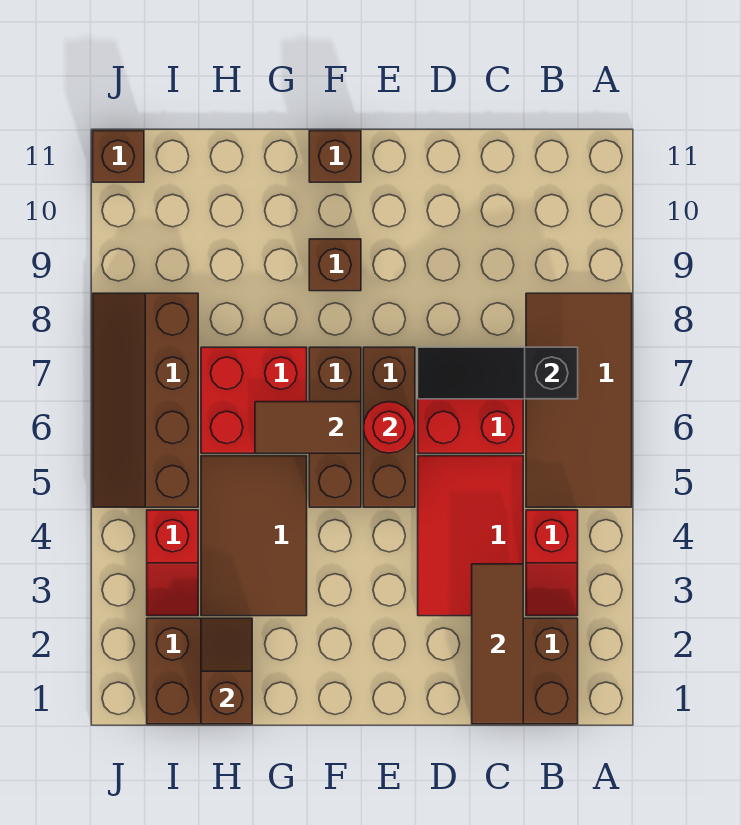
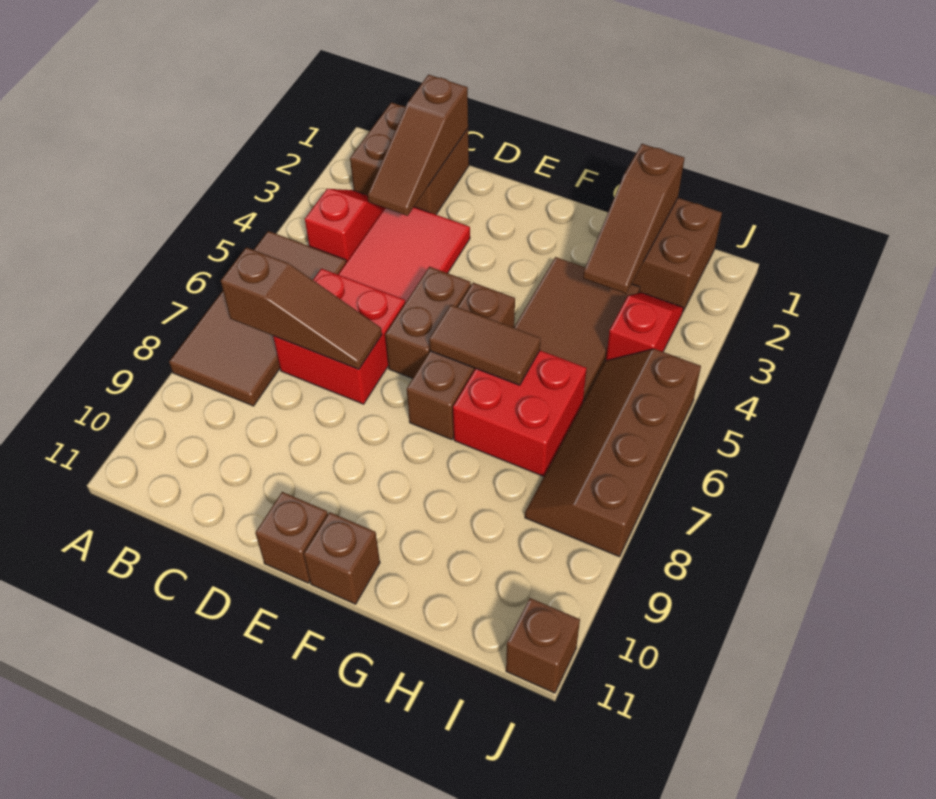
black 1x3 slope [418,347,578,399] -> brown 1x3 slope [221,247,382,369]
brown 1x3 tile [472,564,523,724] -> brown 1x3 slope [368,75,468,216]
brown 1x3 brick [363,347,415,507] -> brown 1x2 brick [385,267,471,379]
red 1x1 round brick [363,402,415,453] -> none
brown 1x1 brick [309,239,361,291] -> brown 1x1 brick moved to [255,492,328,583]
brown 1x2 slope [201,618,252,724] -> brown 1x3 slope [583,144,685,294]
brown 2x4 slope [93,293,198,507] -> brown 2x4 slope turned to [525,349,701,557]

